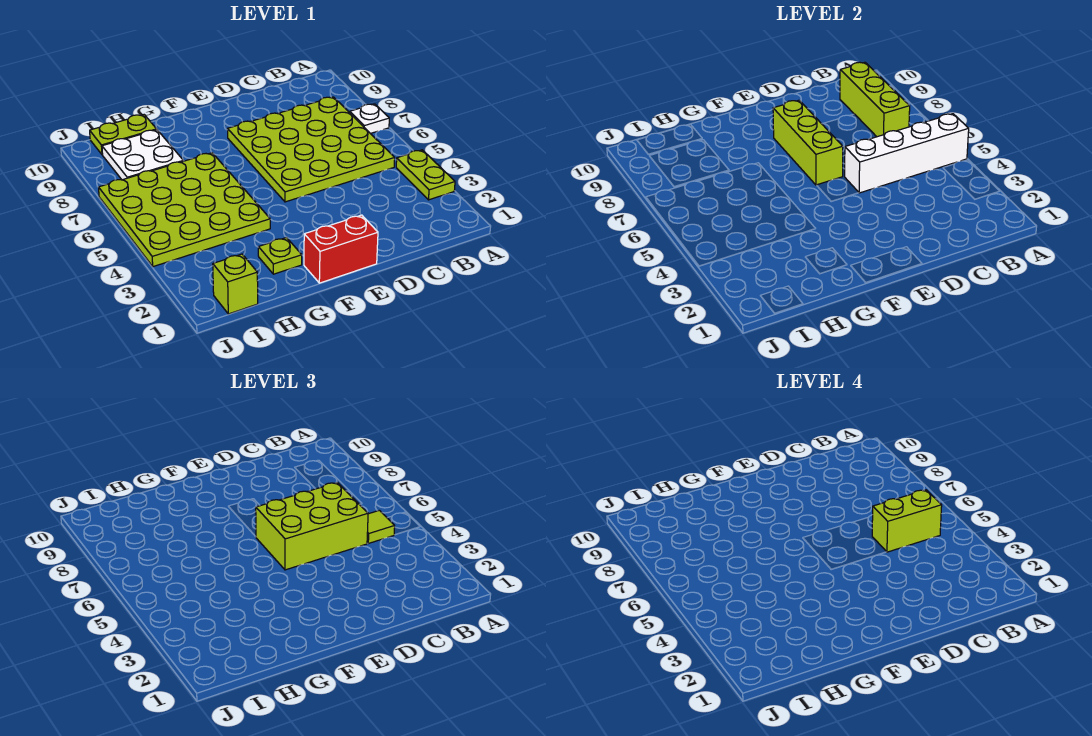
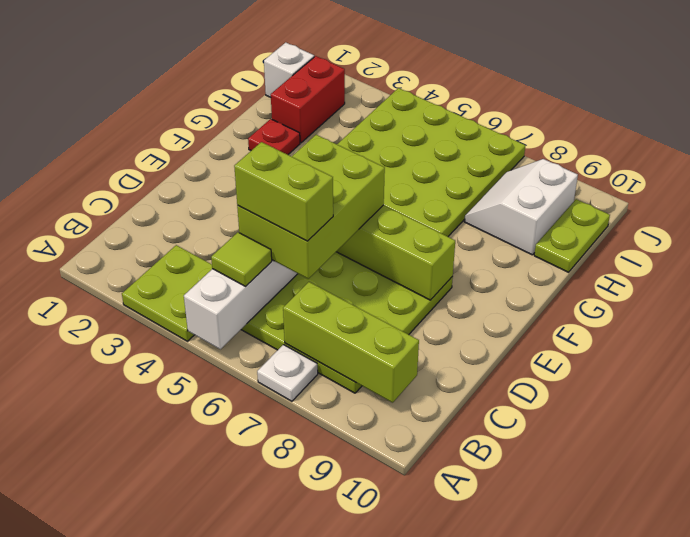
lime 1x2 plate [396,150,455,200] -> lime 2x2 plate [122,245,212,341]
lime 1x2 brick [872,490,942,552] -> lime 1x2 brick turned to [234,142,333,241]
red 1x2 brick [304,215,378,283] -> red 1x2 brick moved to [271,56,345,143]
lime 1x1 plate [258,237,302,274] -> red 1x1 plate [248,119,300,155]
white 2x2 plate [102,130,183,180] -> white 2x2 slope [464,159,578,255]
lime 1x1 brick [213,254,258,314] -> white 1x1 brick [264,42,314,97]

